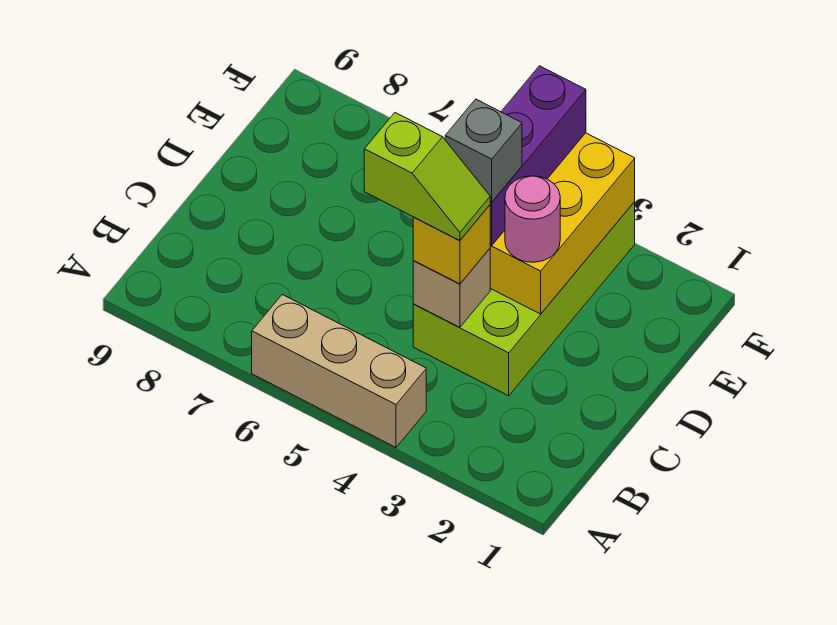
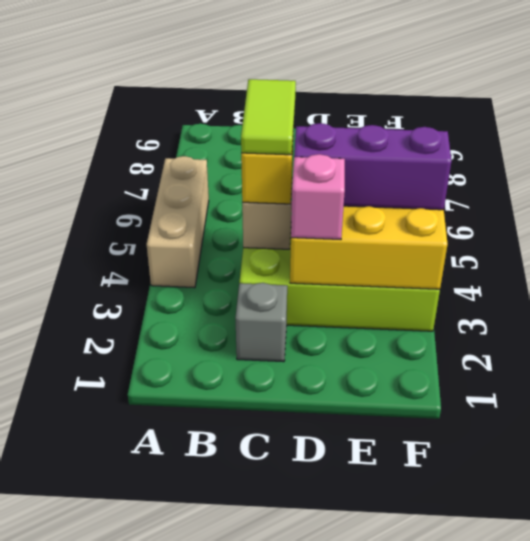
lime 1x2 slope [364,113,490,240] -> lime 1x2 tile [241,79,296,155]
pink 1x1 round brick [505,176,560,262] -> pink 1x1 brick [291,154,345,239]
grey 1x1 brick [445,99,522,202] -> grey 1x1 brick moved to [235,283,287,362]

